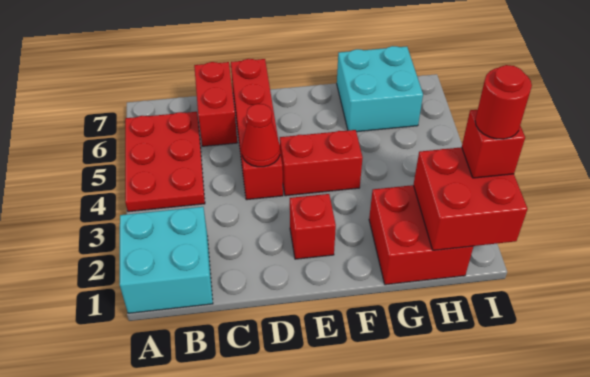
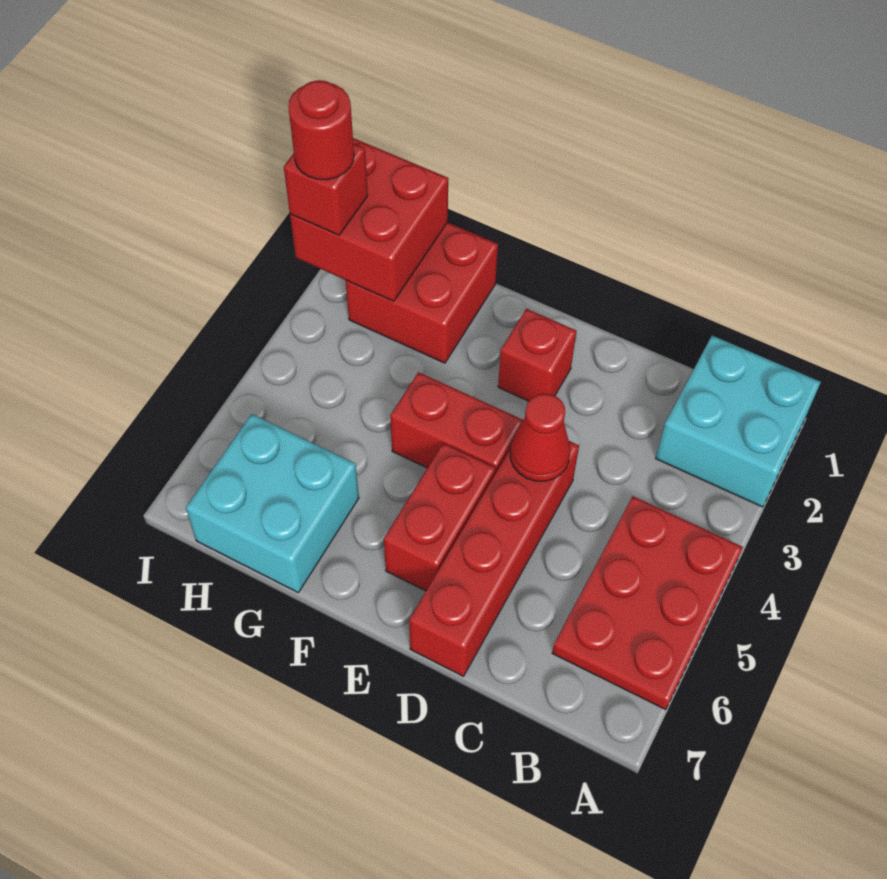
red 1x2 brick [194,62,237,146] -> red 1x2 brick moved to [384,443,496,591]

